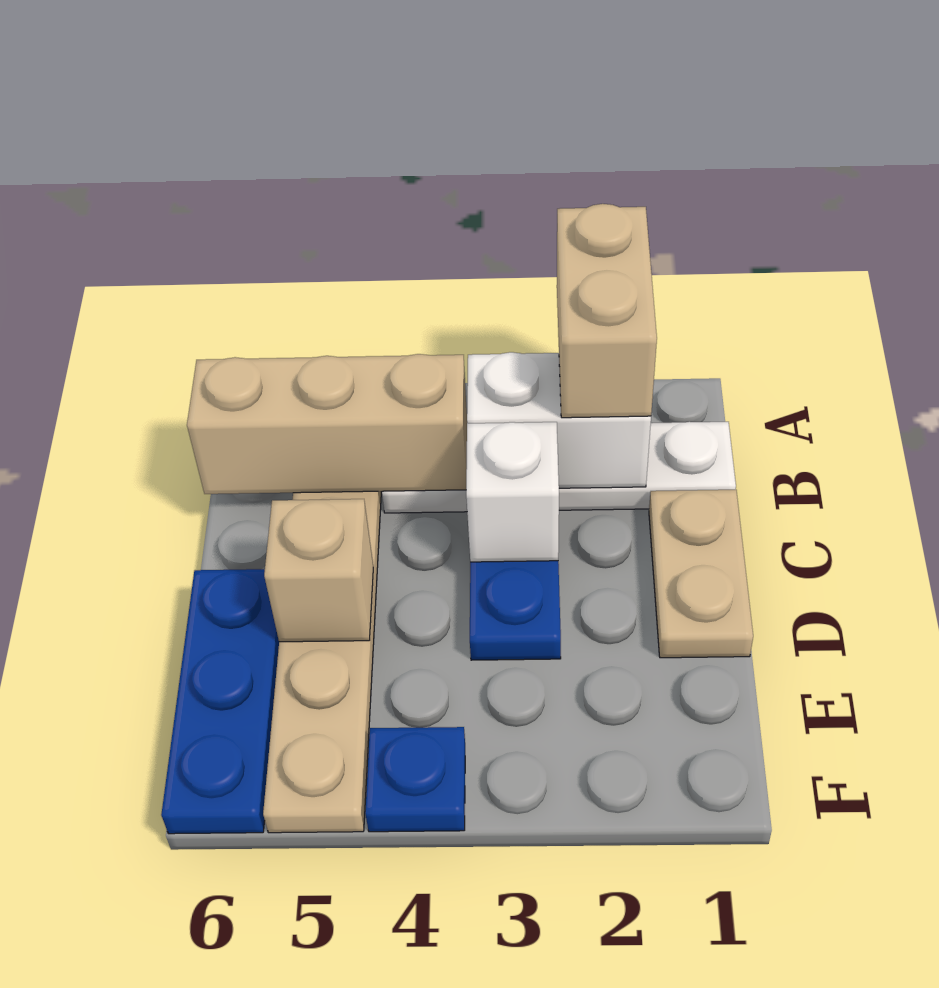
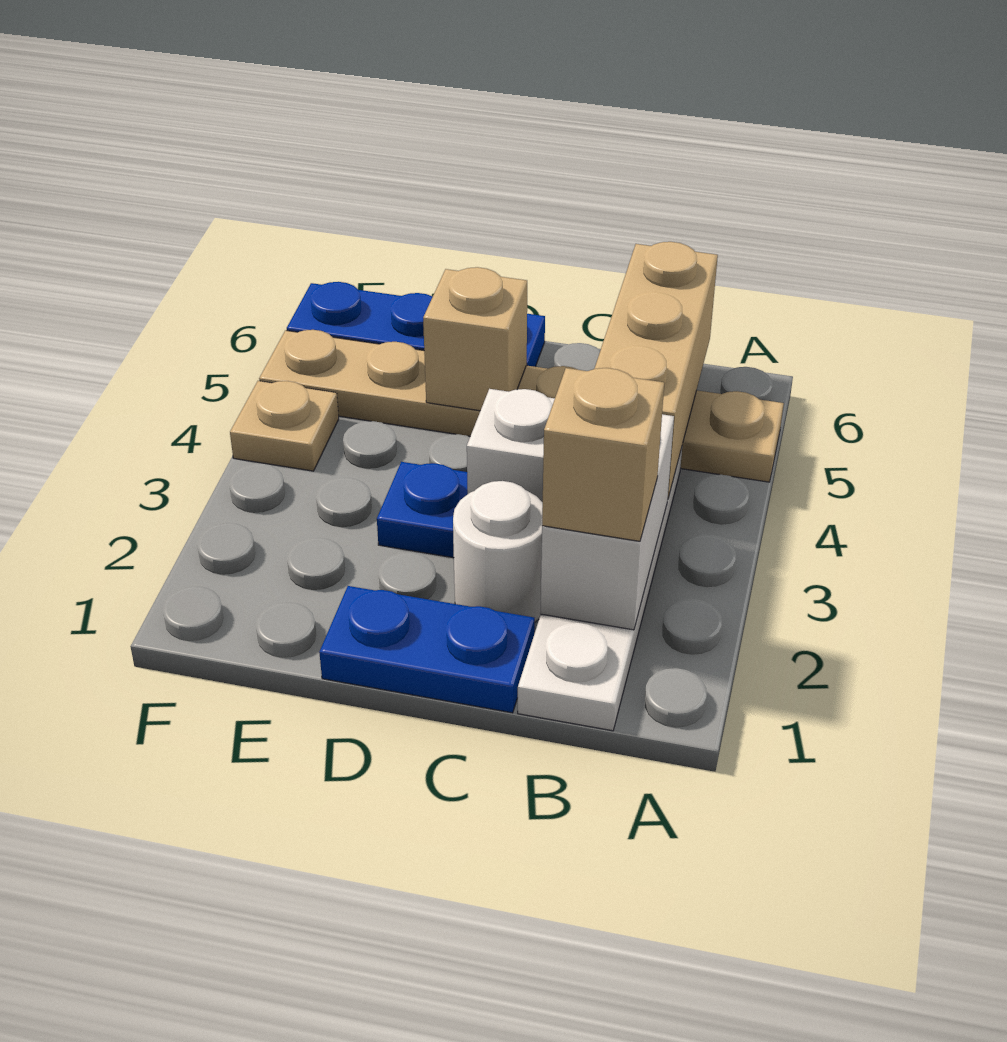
tan 1x2 brick [557,204,657,418] -> tan 1x1 brick [542,368,664,541]
tan 1x2 plate [649,490,753,658] -> blue 1x2 plate [319,586,535,713]
none -> white 1x1 round brick [453,481,543,622]
blue 1x1 plate [365,727,465,832] -> tan 1x1 plate [230,381,339,471]

